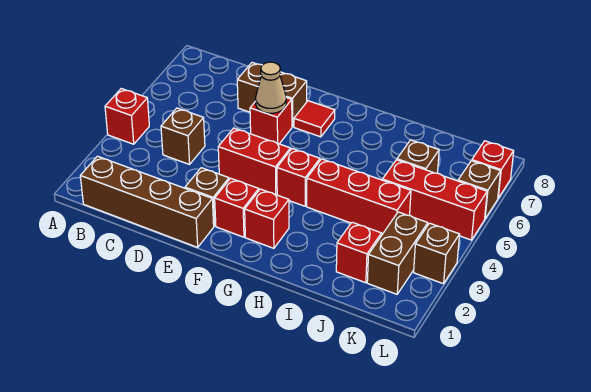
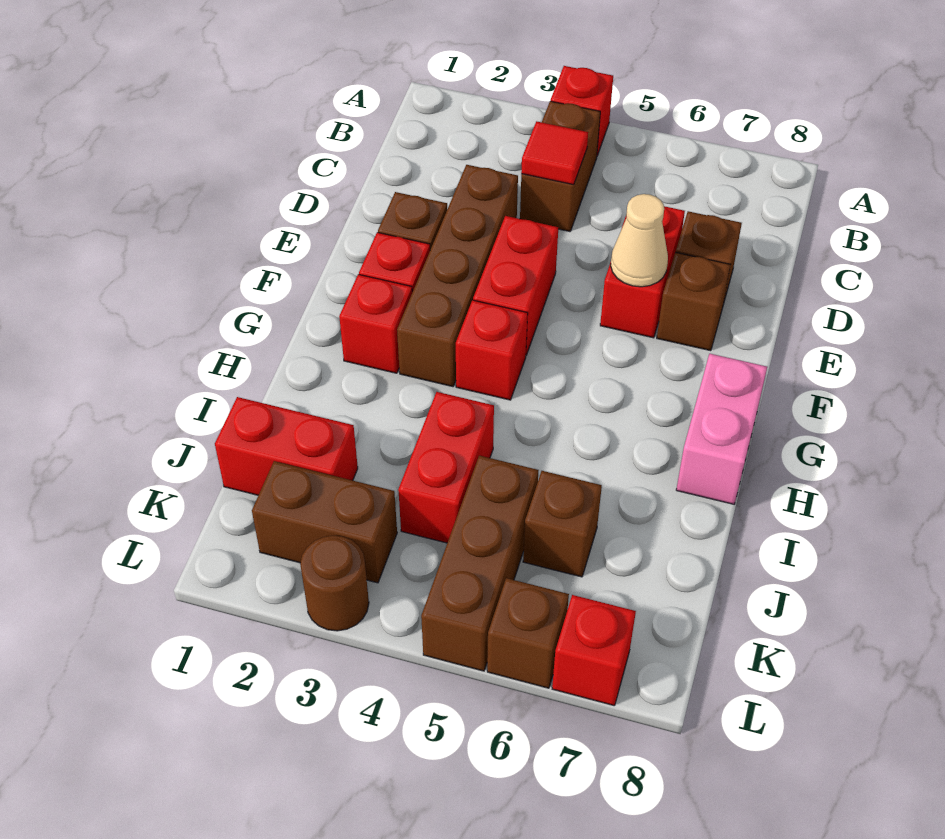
brown 1x4 brick [80,156,214,247] -> brown 1x4 brick moved to [397,165,518,387]
brown 1x1 brick [161,108,205,164] -> brown 1x2 brick [520,101,600,232]
red 1x1 brick [250,97,292,144] -> red 1x2 brick [600,206,685,338]
red 1x1 tile [294,101,335,137] -> red 1x1 tile moved to [521,121,588,185]
none -> pink 1x2 brick [676,354,767,504]
red 1x3 brick [307,159,411,234] -> red 1x2 brick [398,392,494,543]
red 1x1 brick [336,222,382,283] -> red 1x2 brick [215,397,358,495]
red 1x3 brick [382,160,487,240] -> brown 1x3 brick [421,456,538,671]
brown 1x1 brick [414,223,459,284] -> brown 1x1 round brick [300,536,369,631]

